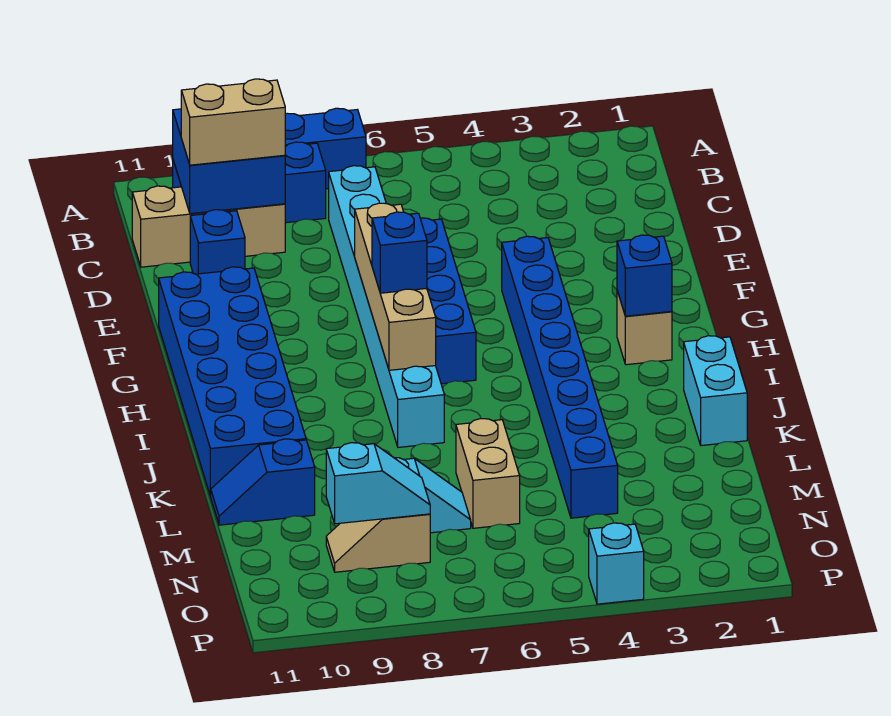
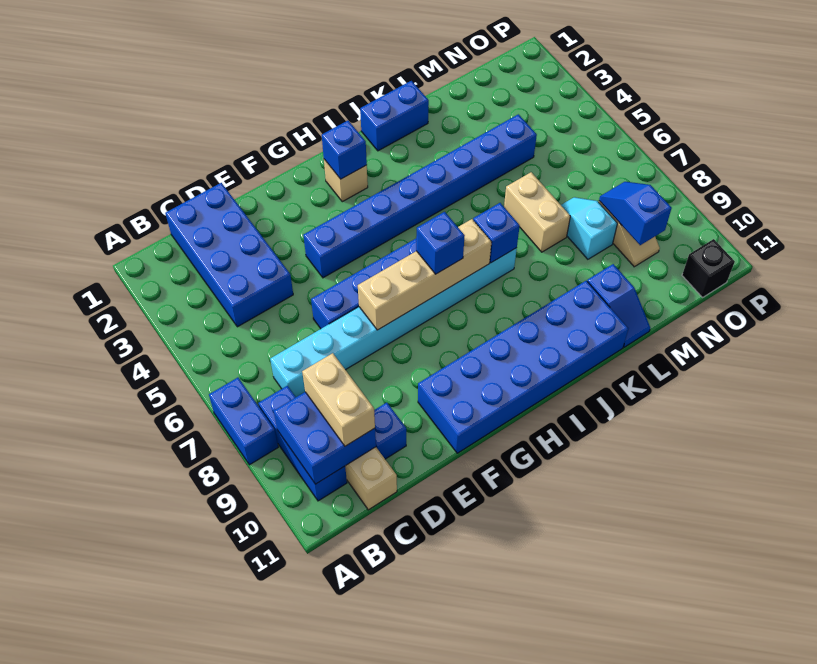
none -> blue 2x4 brick [165,183,293,327]
cyan 1x2 brick [684,336,747,446] -> blue 1x2 brick [360,81,429,151]
none -> blue 1x1 brick [473,203,520,263]
tan 1x2 brick [456,418,520,528] -> tan 1x2 brick turned to [504,172,570,252]
cyan 1x2 slope [326,443,430,524] -> blue 1x2 slope [599,182,672,245]
none -> black 1x1 brick [682,239,735,297]
cyan 1x1 brick [589,523,644,604] -> none

